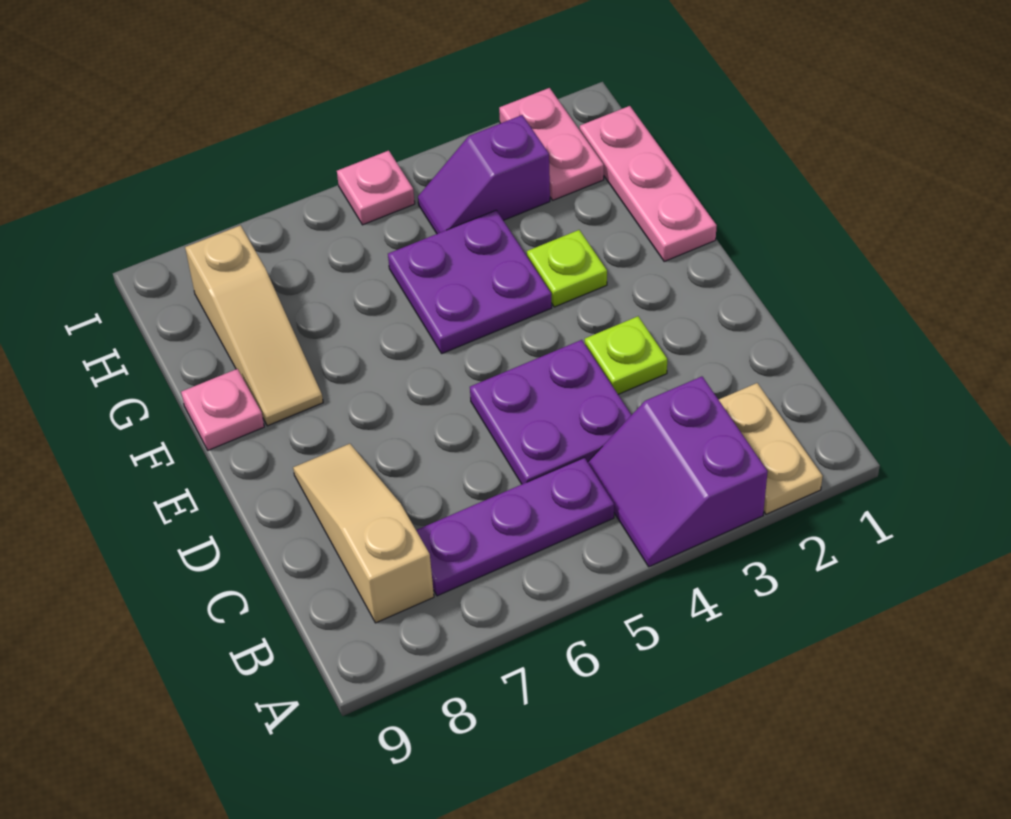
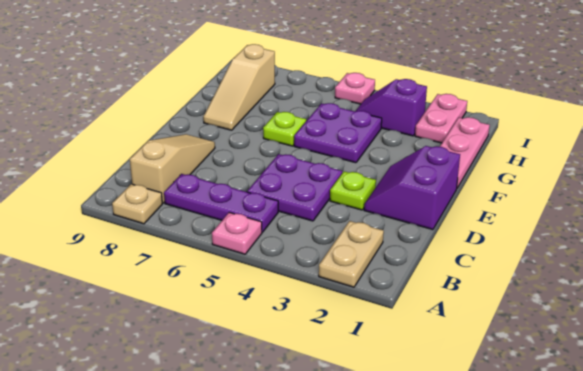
purple 2x2 slope [588,377,768,567] -> purple 2x2 slope moved to [364,146,460,230]
none -> tan 1x1 plate [112,184,162,224]
lime 1x1 plate [527,230,607,307] -> lime 1x1 plate moved to [263,112,306,146]
pink 1x1 plate [181,369,264,450] -> pink 1x1 plate moved to [212,212,262,254]

